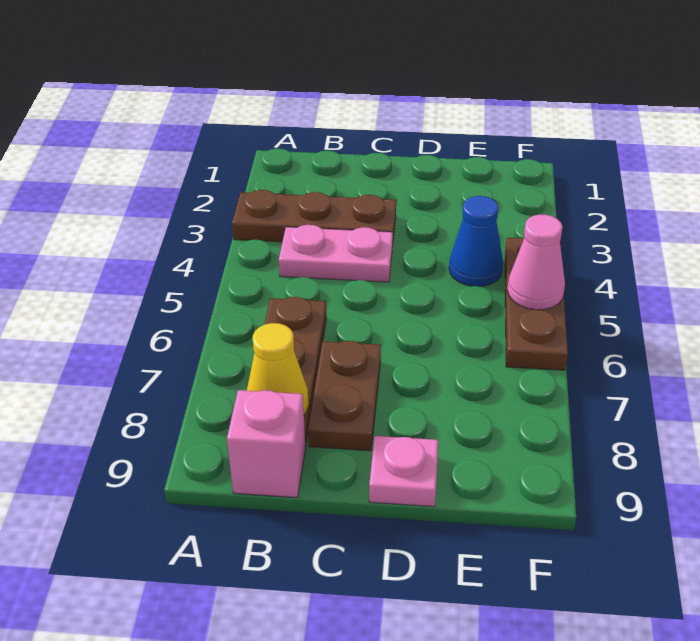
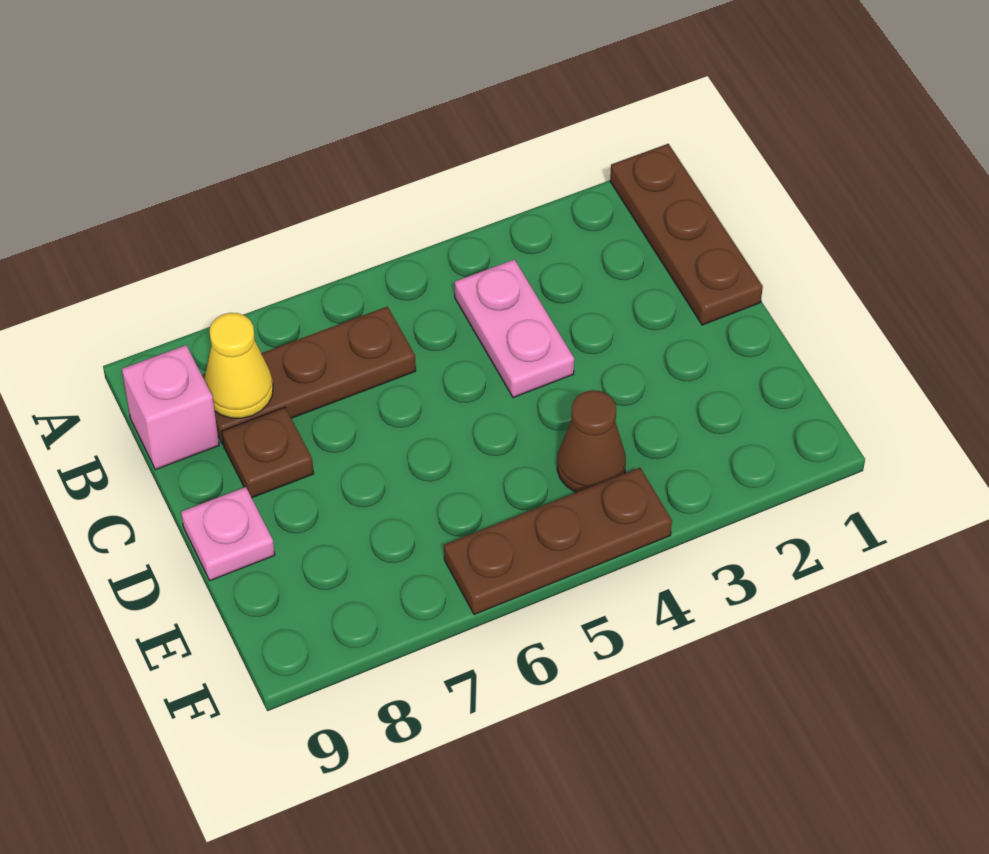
brown 1x3 plate [232,190,396,242] -> brown 1x3 plate moved to [610,144,763,325]
brown 1x2 plate [308,341,381,451] -> brown 1x1 plate [222,407,314,498]
blue 1x1 cone [449,196,503,286] -> brown 1x1 cone [557,390,626,492]
pink 1x1 cone [507,215,565,310] -> none

